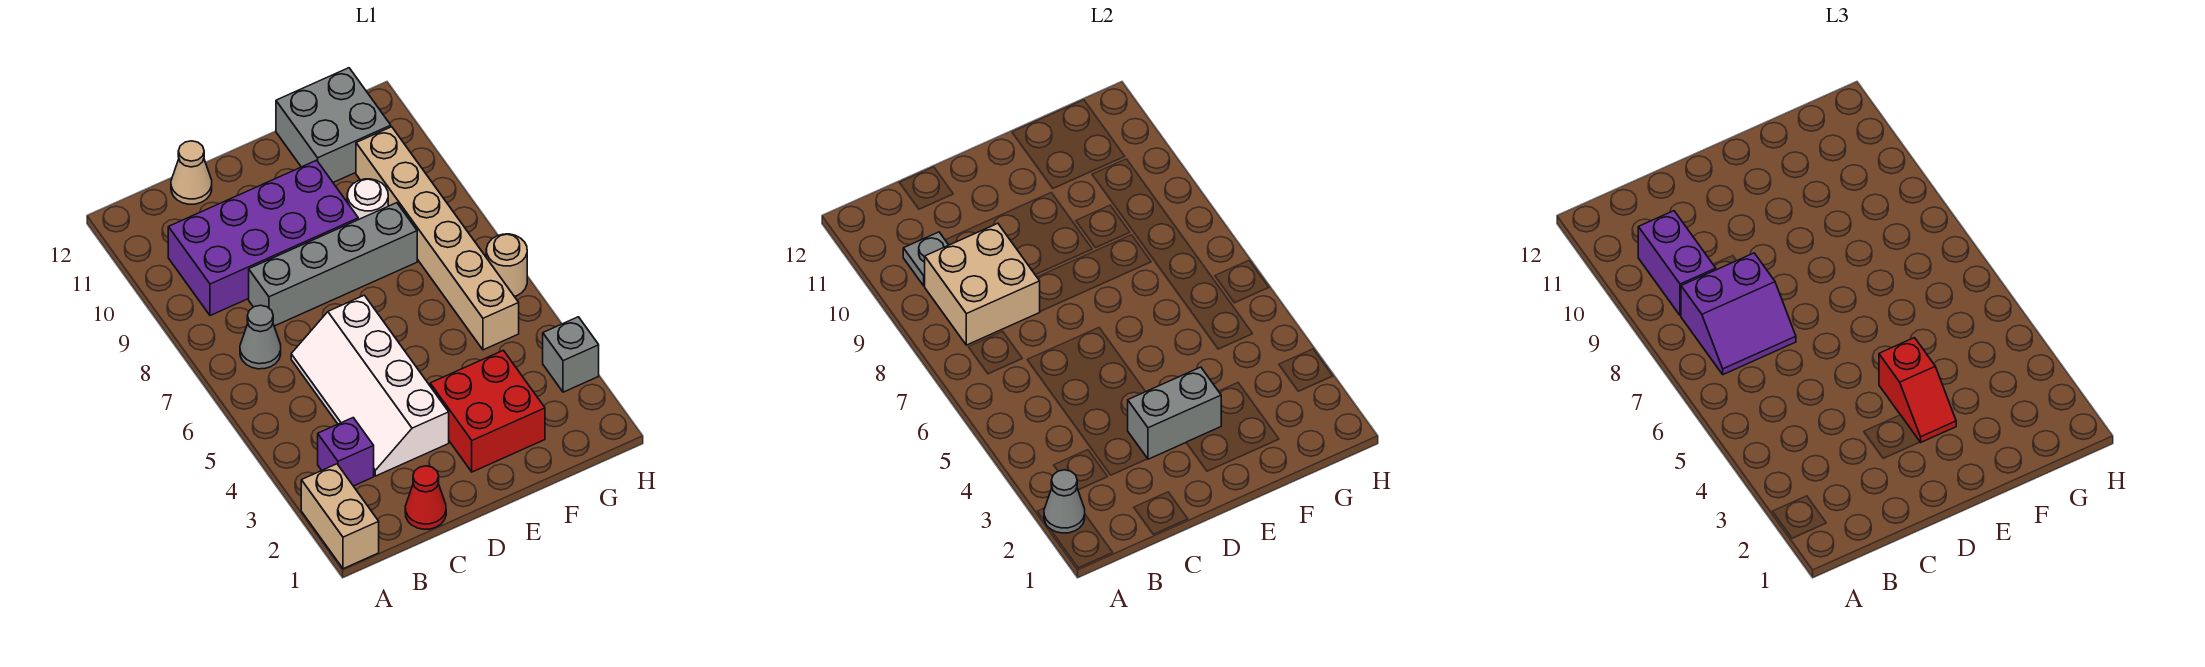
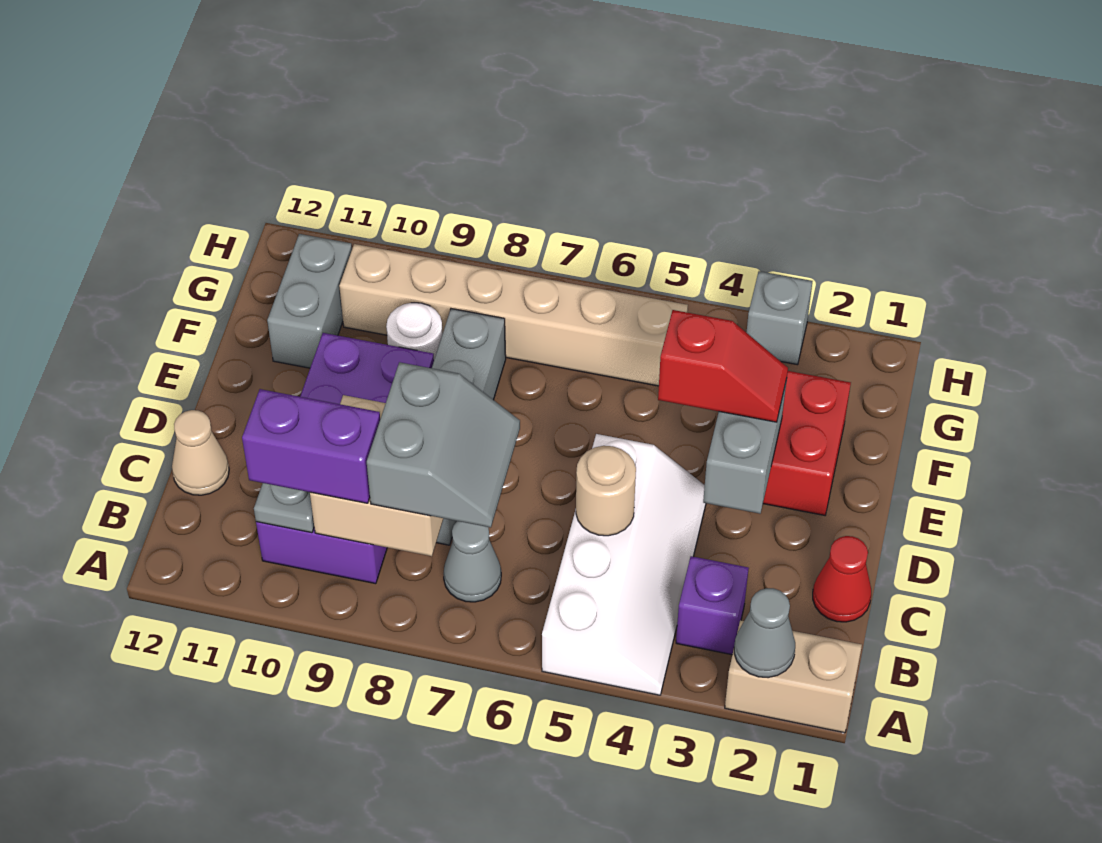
purple 2x2 slope [1681,253,1796,375] -> grey 2x2 slope [367,362,520,528]
white 2x4 slope [291,295,449,476] -> white 2x4 slope turned to [542,434,706,695]
grey 2x2 brick [276,68,391,182] -> grey 1x2 brick [267,234,352,368]
tan 1x1 round brick [486,234,527,297] -> tan 1x1 round brick moved to [576,446,636,536]

